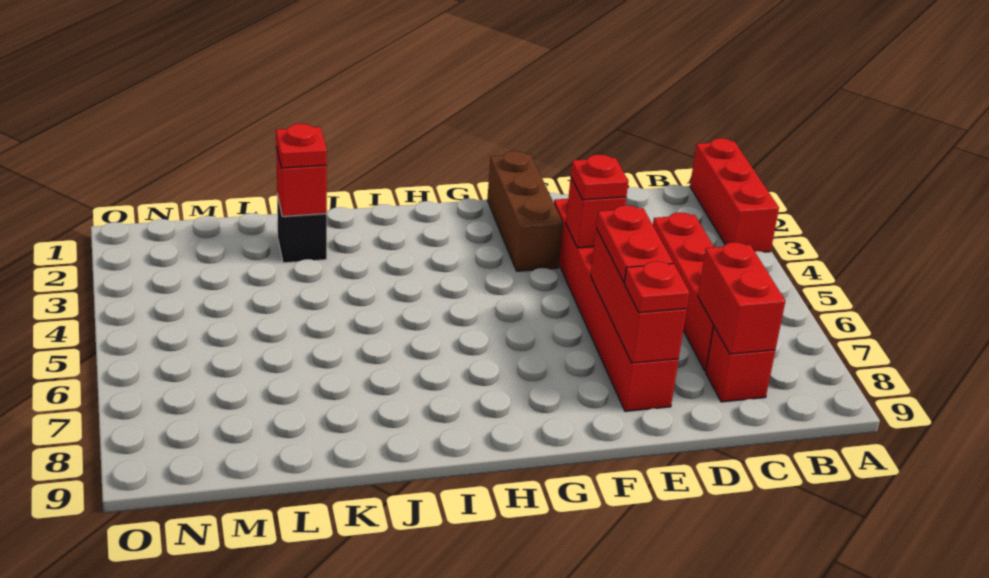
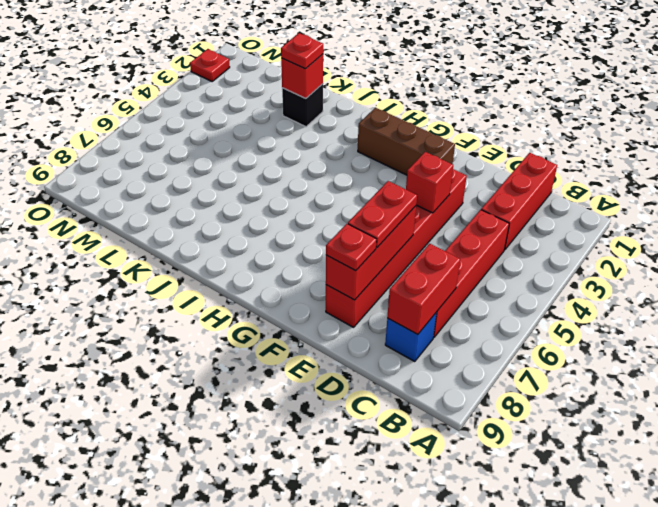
red 1x3 brick [690,138,779,252] -> red 1x3 brick moved to [481,153,557,250]
red 1x1 brick [706,327,775,402] -> blue 1x1 brick [385,312,437,362]
red 1x1 plate [571,155,628,200] -> red 1x1 plate moved to [190,49,230,81]
brown 1x3 brick [487,151,563,271] -> brown 1x3 brick turned to [358,108,455,175]

